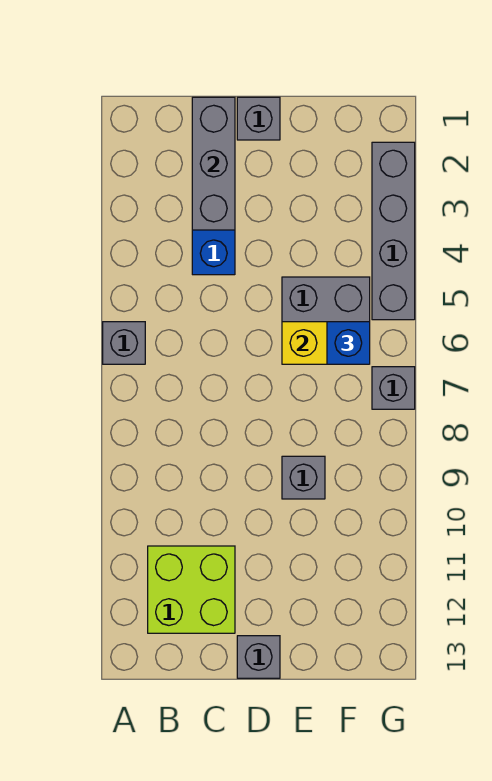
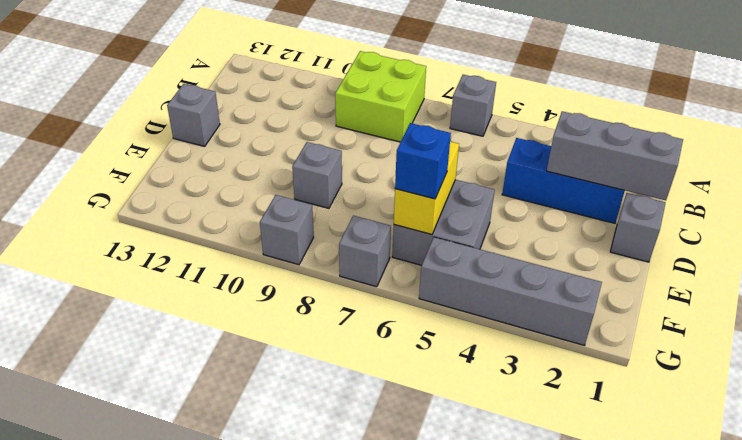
lime 2x2 brick [148,546,235,633] -> lime 2x2 brick moved to [335,51,426,142]
none -> grey 1x1 brick [260,195,314,265]

